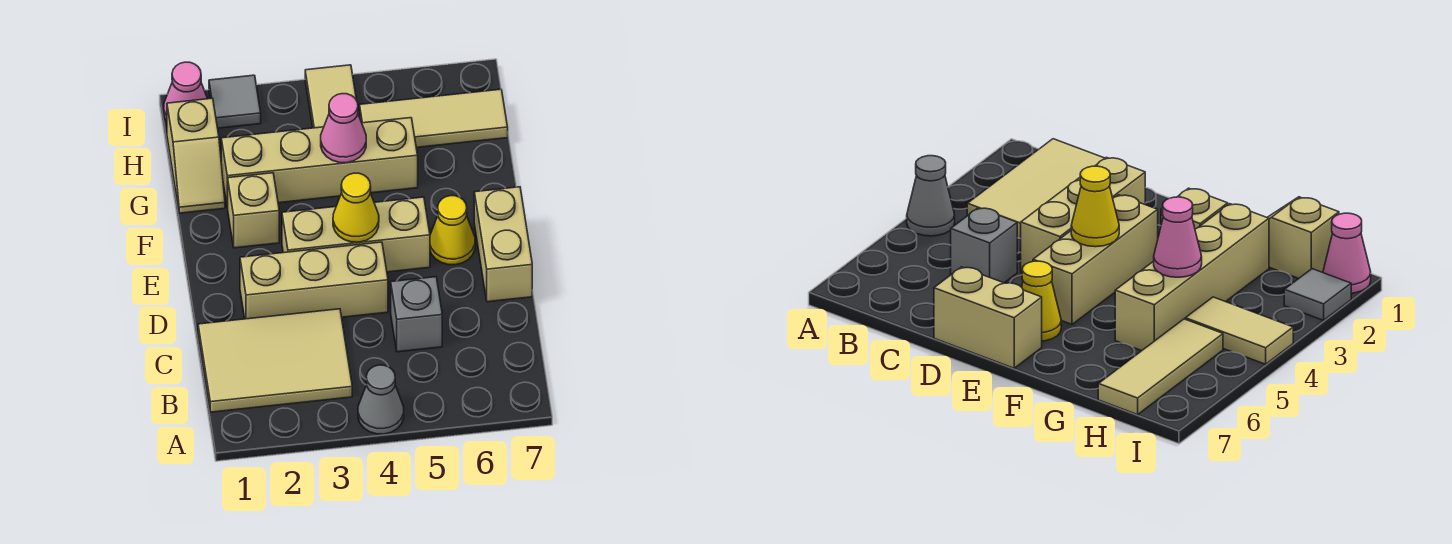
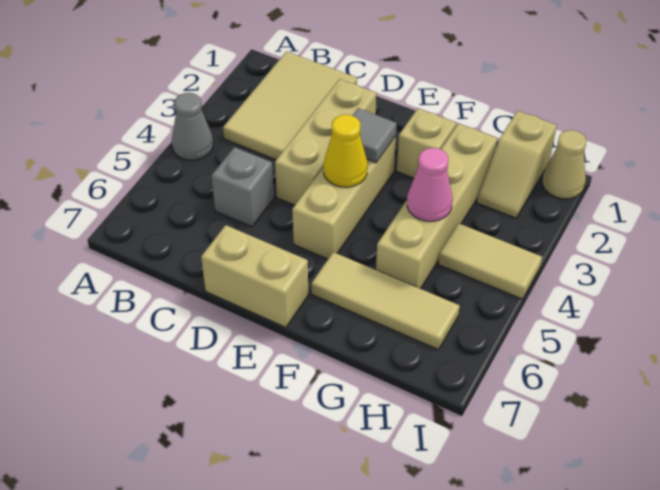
yellow 1x1 cone [430,196,475,265] -> none
tan 1x2 slope [167,98,225,213] -> tan 1x2 slope turned to [477,111,557,218]
tan 1x3 tile [360,89,508,147] -> tan 1x3 tile turned to [311,252,460,350]
pink 1x1 cone [164,62,207,121] -> tan 1x1 cone [542,130,586,199]
grey 1x1 tile [209,75,261,128] -> grey 1x1 tile moved to [352,108,397,163]

